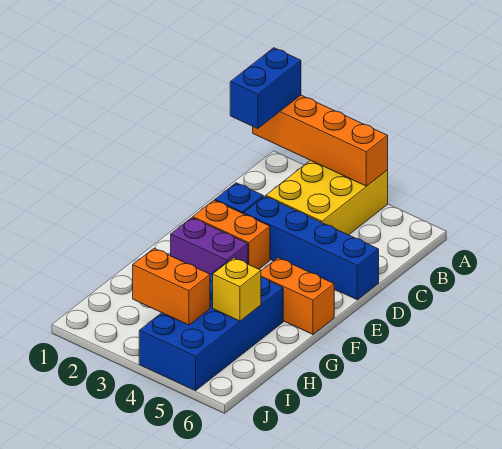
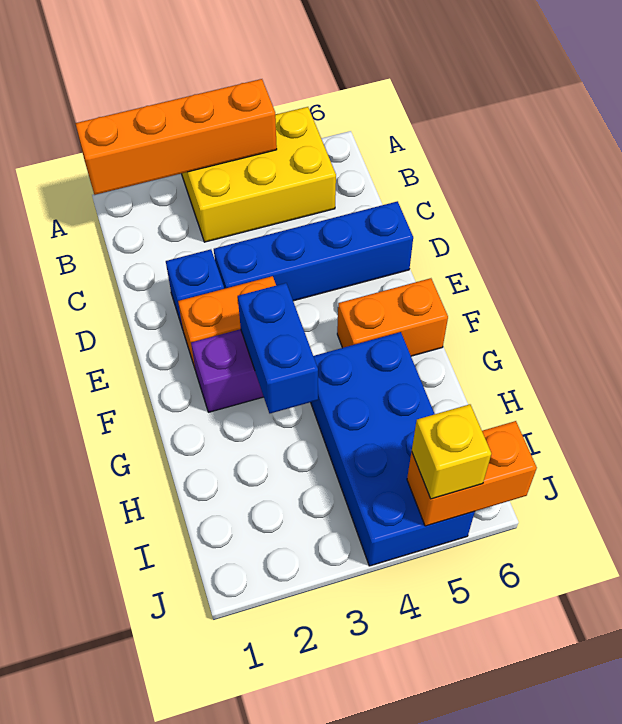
blue 1x2 brick [230,48,301,129] -> blue 1x2 brick moved to [238,283,318,413]
yellow 2x3 brick [266,160,388,235] -> yellow 2x3 brick turned to [181,107,336,242]
yellow 1x1 brick [213,258,261,321] -> yellow 1x1 brick moved to [412,404,491,499]
orange 1x2 brick [133,248,210,325] -> orange 1x2 brick moved to [407,421,537,526]

